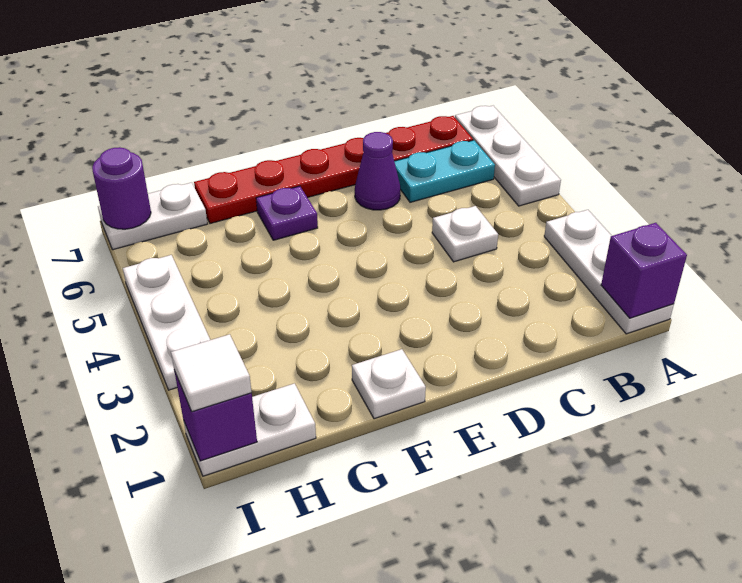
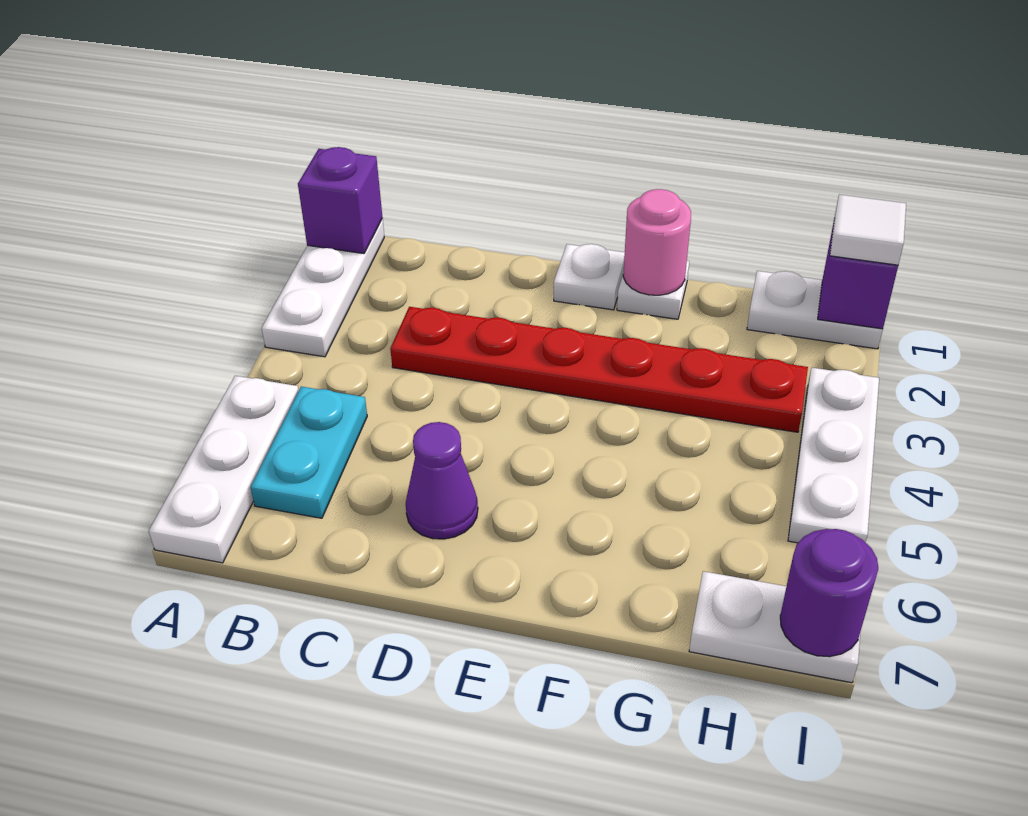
cyan 1x2 plate [394,140,495,202] -> cyan 1x2 plate turned to [251,387,367,518]
red 1x6 plate [194,116,473,224] -> red 1x6 plate moved to [390,307,808,432]
white 1x1 plate [432,206,498,262] -> white 1x1 plate moved to [554,244,625,310]
none -> pink 1x1 round brick [623,189,691,295]
purple 1x1 plate [256,186,318,240] -> none

